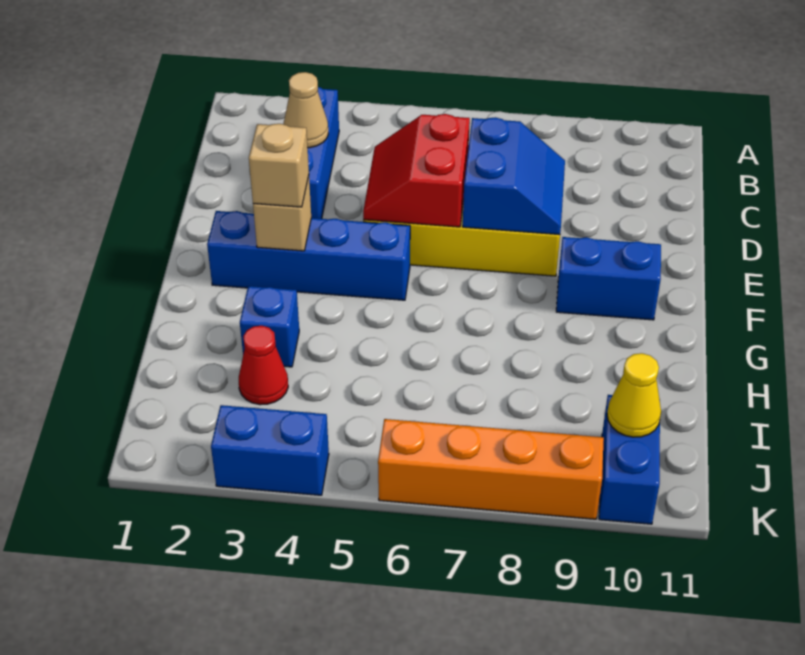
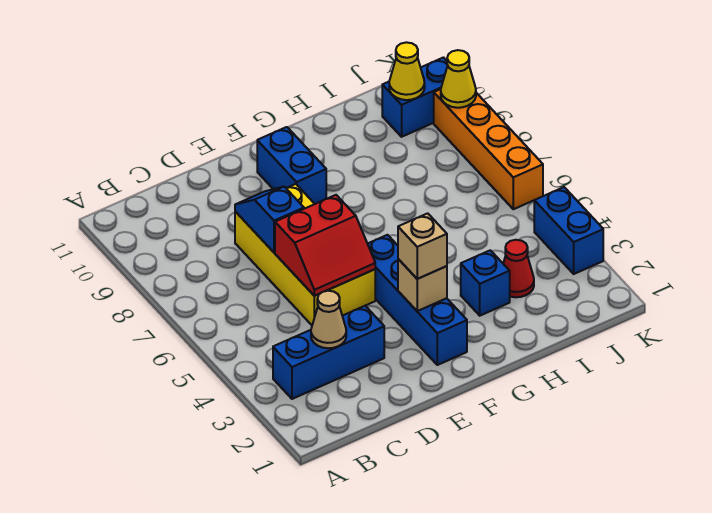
blue 2x2 slope [463,117,565,235] -> blue 1x2 slope [235,187,304,253]
none -> yellow 1x1 cone [441,50,476,108]

